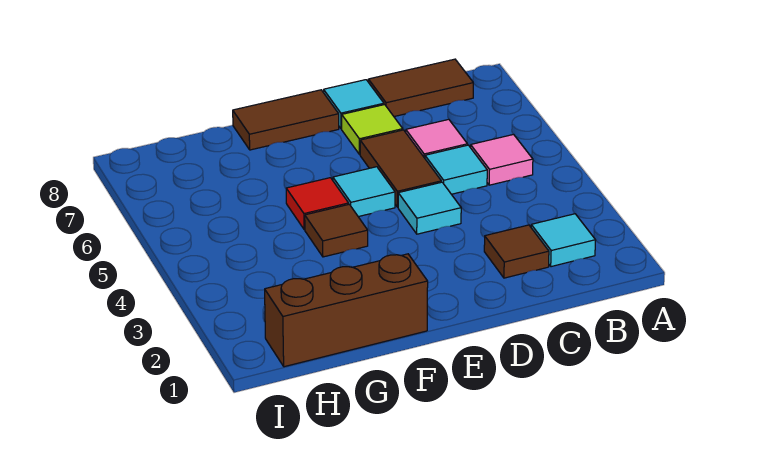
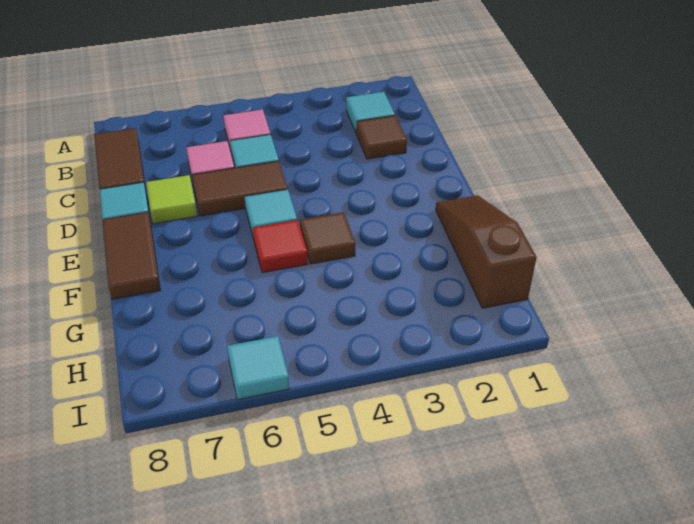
cyan 1x1 tile [398,182,461,234] -> cyan 1x1 tile moved to [227,336,289,400]
brown 1x3 brick [265,254,428,367] -> brown 1x3 slope [436,195,537,308]

